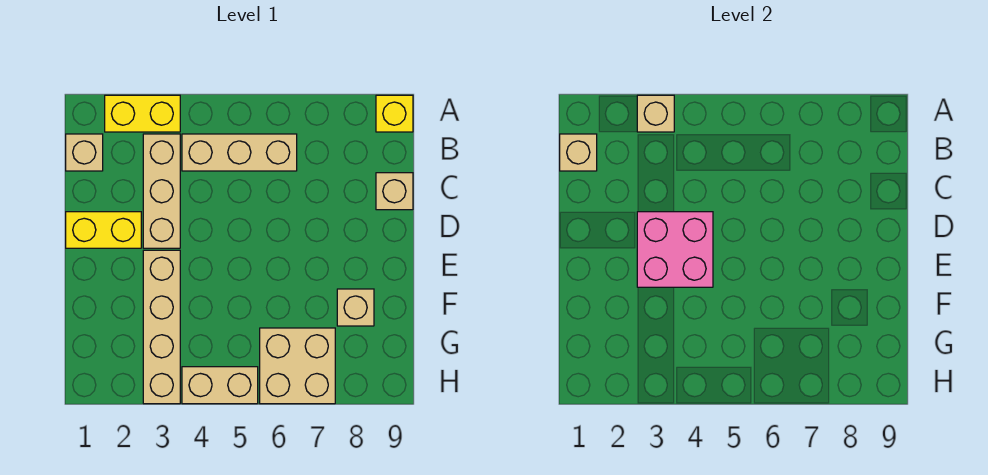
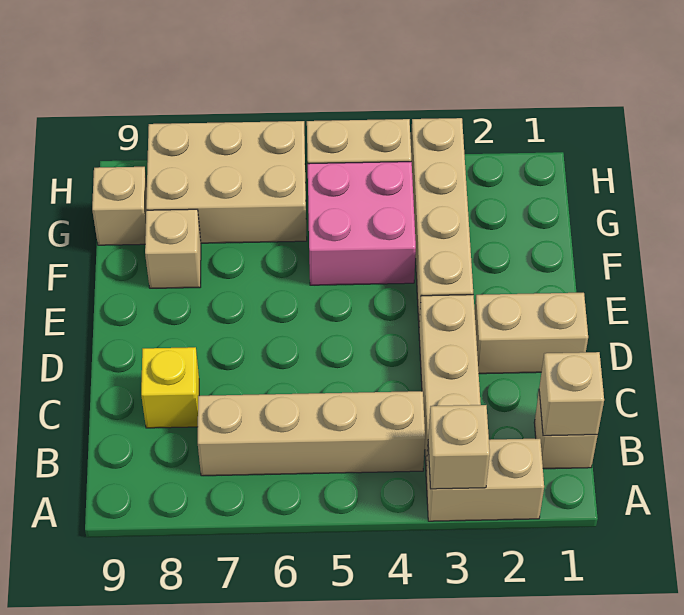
yellow 1x2 brick [105,95,180,132] -> tan 1x2 brick [426,439,544,521]
yellow 1x1 brick [376,95,413,132] -> yellow 1x1 brick moved to [141,347,199,428]
tan 1x3 brick [182,134,297,171] -> tan 1x4 brick [198,391,425,476]
tan 1x1 brick [376,173,413,210] -> tan 1x1 brick moved to [92,167,147,245]
yellow 1x2 brick [66,212,141,248] -> tan 1x2 brick [475,293,588,374]
pink 2x2 brick [637,212,713,287] -> pink 2x2 brick moved to [308,162,416,285]
tan 2x2 brick [260,328,335,404] -> tan 2x3 brick [146,121,307,243]

